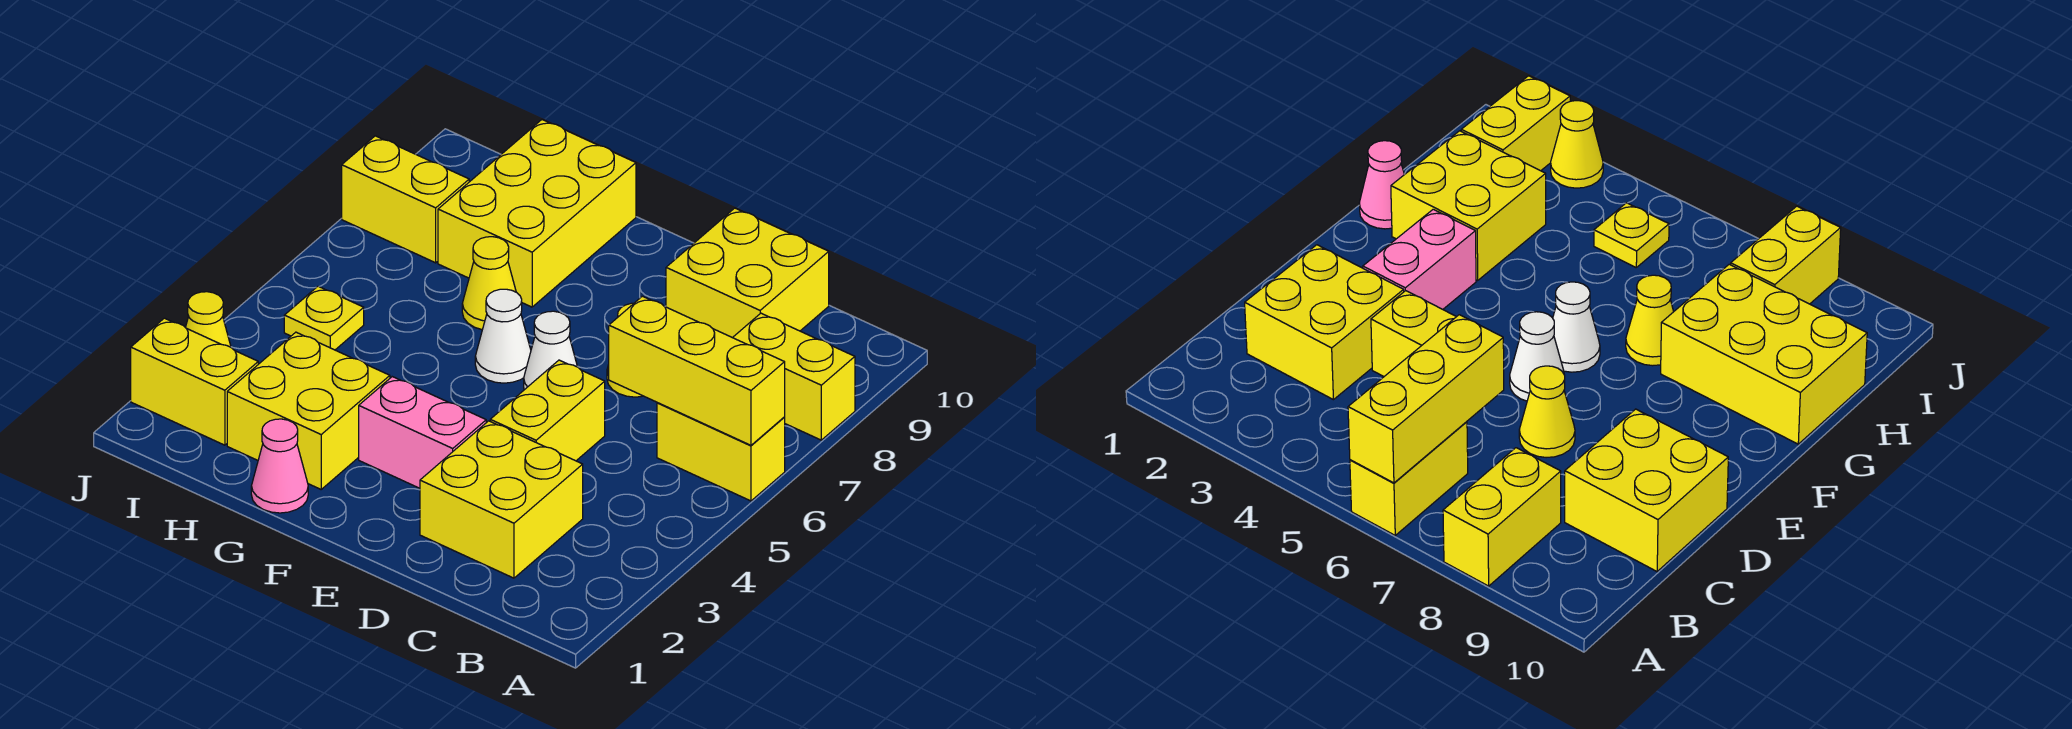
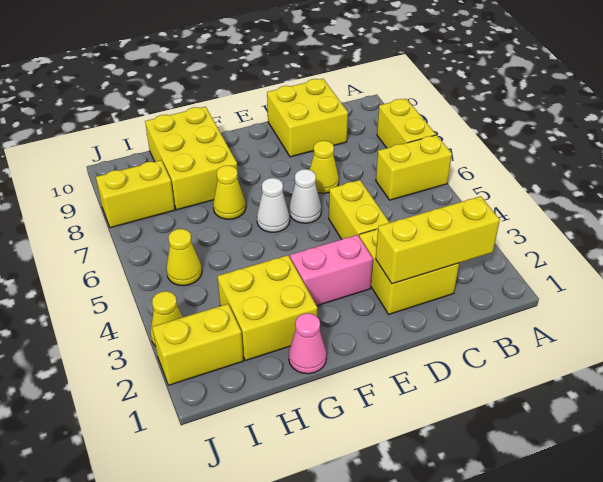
yellow 1x3 brick [609,296,785,445] -> yellow 1x3 brick moved to [376,196,500,284]
yellow 1x2 brick [733,313,855,440] -> yellow 1x2 brick turned to [377,99,436,148]
yellow 1x1 plate [284,286,364,350] -> yellow 1x1 cone [166,229,202,286]

